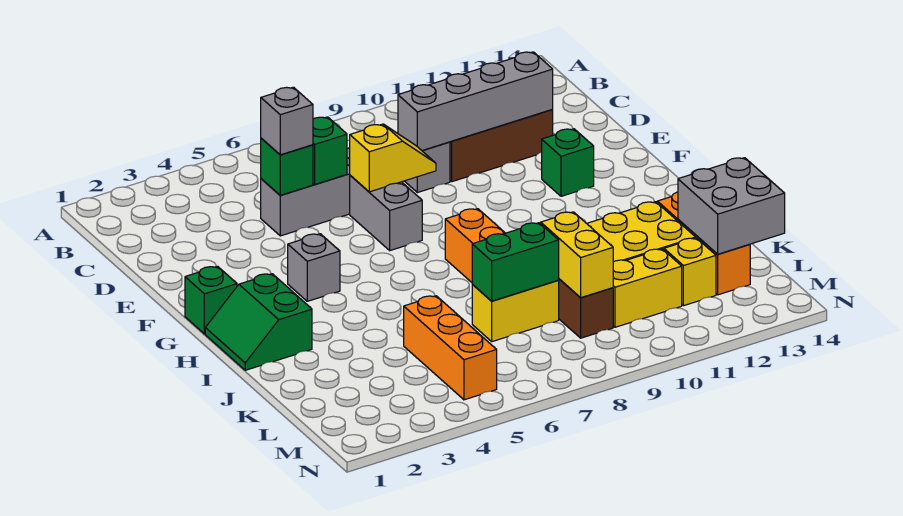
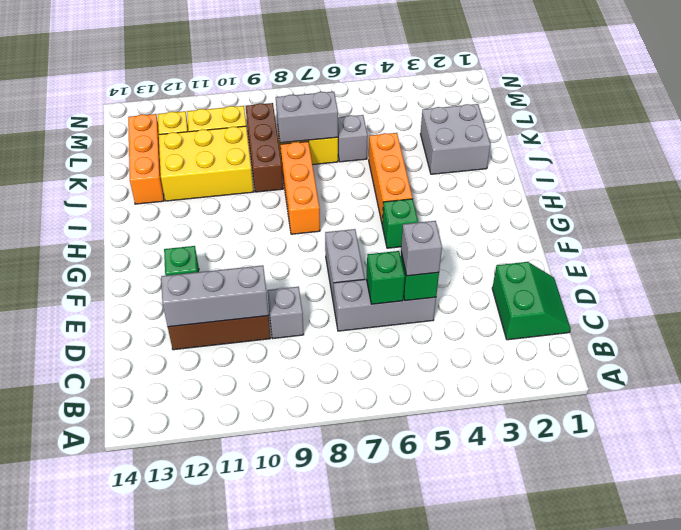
grey 1x4 brick [398,52,553,150] -> grey 1x3 brick [161,265,269,327]
yellow 1x2 slope [350,124,436,192] -> none
green 1x1 brick [185,266,237,334] -> green 1x1 brick moved to [382,199,418,248]
grey 1x1 brick [288,234,340,301] -> grey 1x1 brick moved to [338,115,368,162]
green 2x2 slope [205,274,312,370] -> green 2x2 slope moved to [492,262,571,340]
orange 1x3 brick [404,296,497,400] -> orange 1x3 brick moved to [369,133,413,222]
green 1x2 brick [472,223,559,301] -> grey 1x2 brick [276,92,338,143]
yellow 1x2 brick [541,212,613,298] -> none
grey 2x2 brick [678,158,785,254] -> grey 2x2 brick moved to [421,104,491,174]

